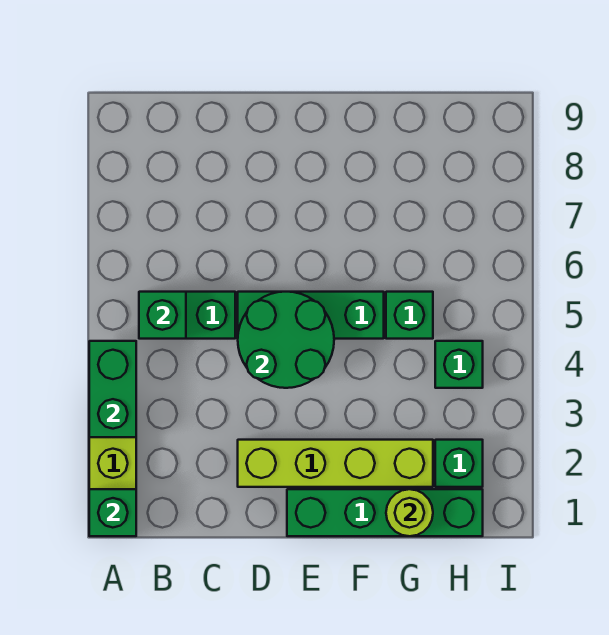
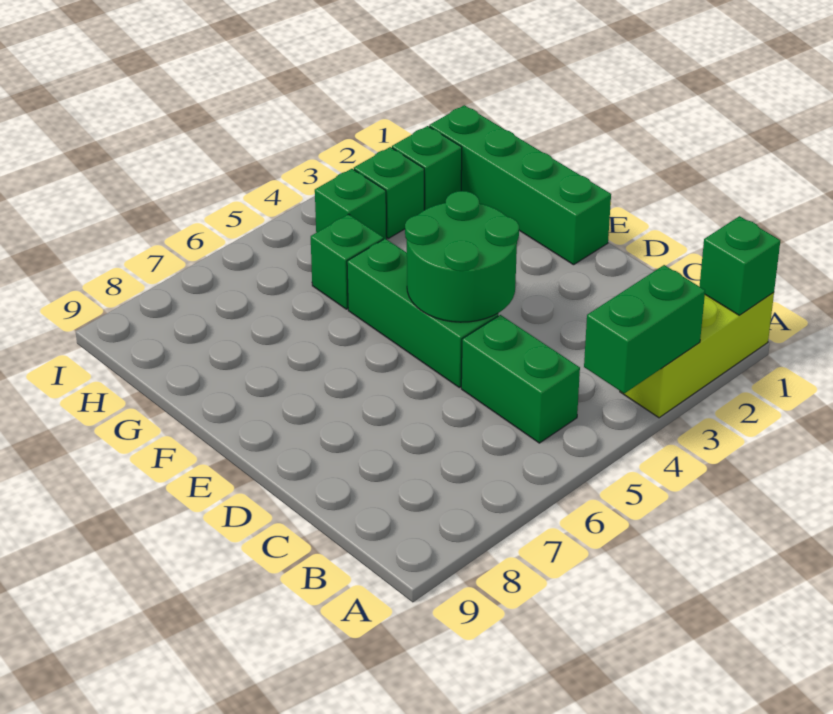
green 1x1 brick [139,292,186,339] -> green 1x1 brick moved to [354,147,424,238]
lime 1x4 brick [238,440,433,487] -> none
lime 1x1 round brick [386,489,433,536] -> none

